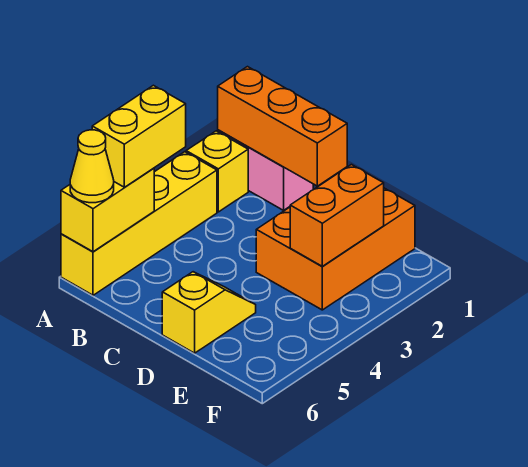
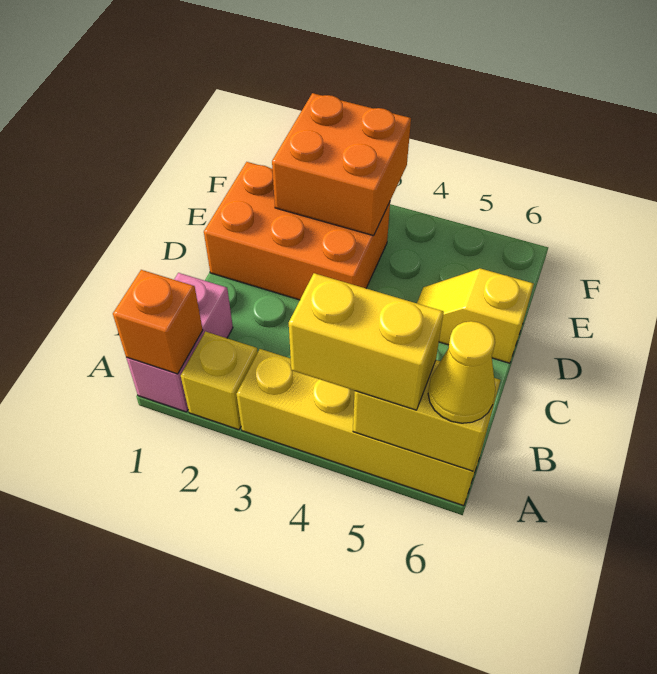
orange 1x3 brick [218,67,347,186] -> orange 1x1 brick [113,270,203,374]
orange 1x2 brick [290,165,384,266] -> orange 2x2 brick [272,93,411,236]

